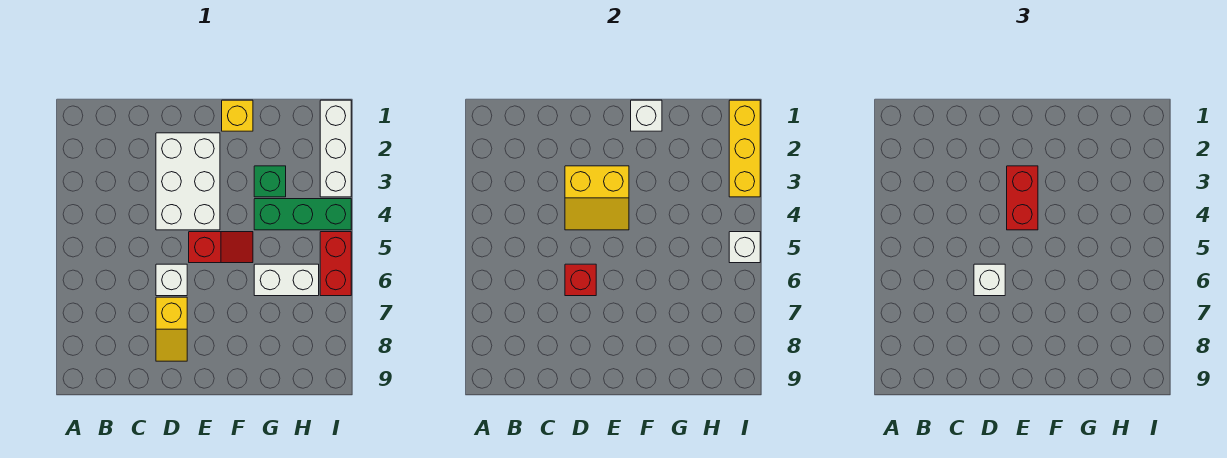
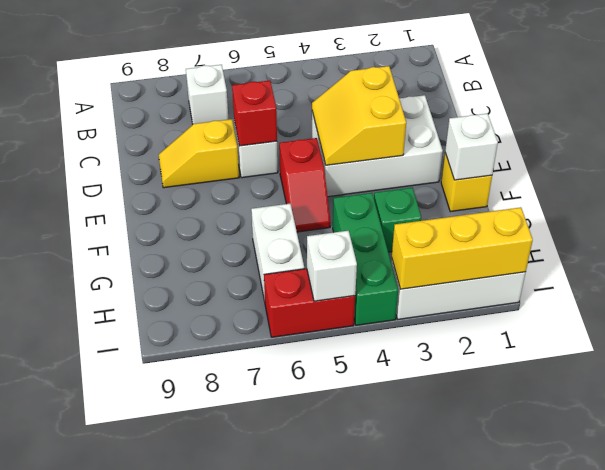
white 1x1 brick [974,264,1005,296] -> white 1x1 brick moved to [186,65,229,124]
red 1x2 brick [1007,166,1038,230] -> none

